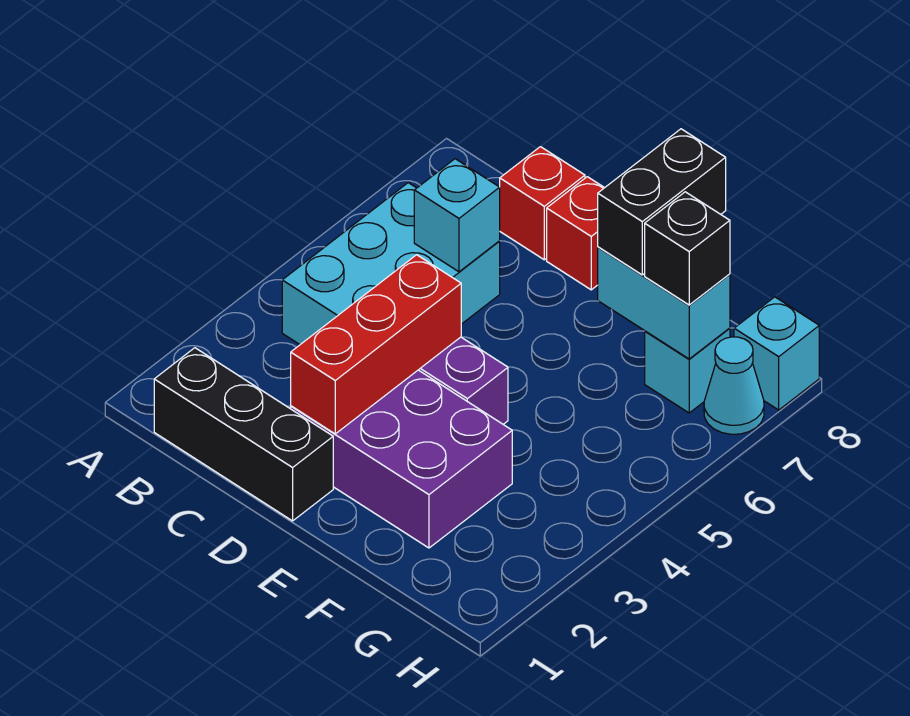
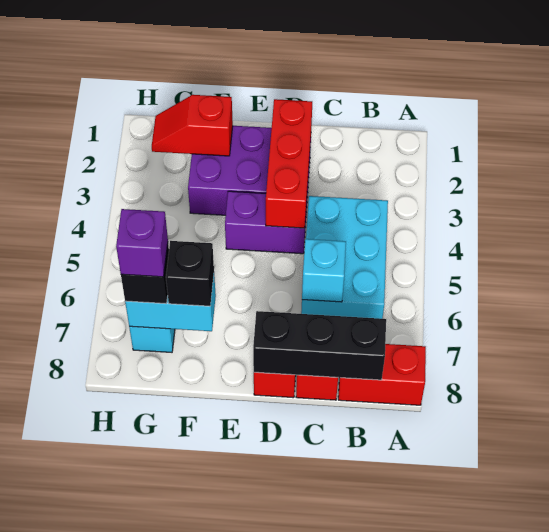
none -> red 1x2 brick [338,344,426,405]
black 1x3 brick [154,348,333,521] -> black 1x3 brick moved to [253,311,386,380]
none -> red 1x2 slope [152,95,233,156]
black 1x2 brick [598,129,726,275] -> black 1x1 brick [166,241,214,306]
none -> purple 1x1 brick [116,209,168,277]
cyan 1x1 cone [704,337,764,434] -> none
cyan 1x1 brick [734,297,819,410] -> none

